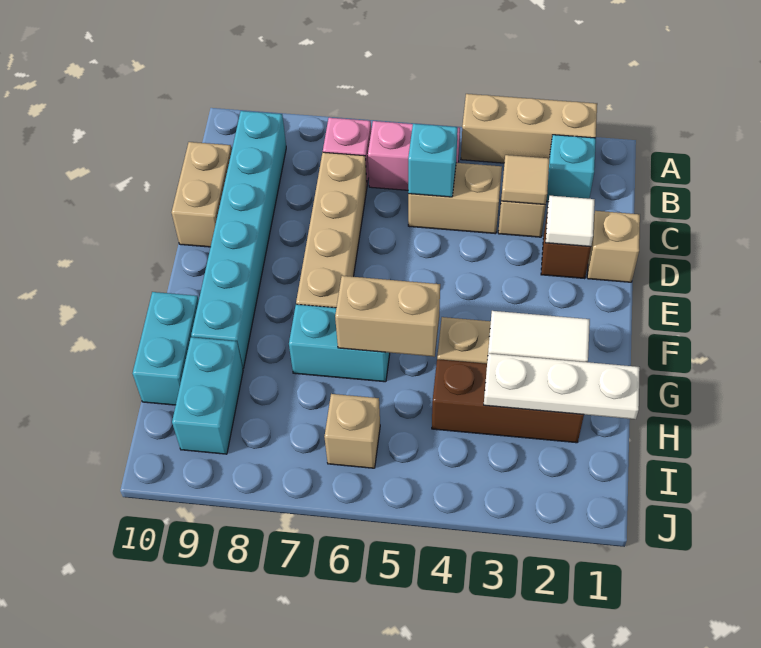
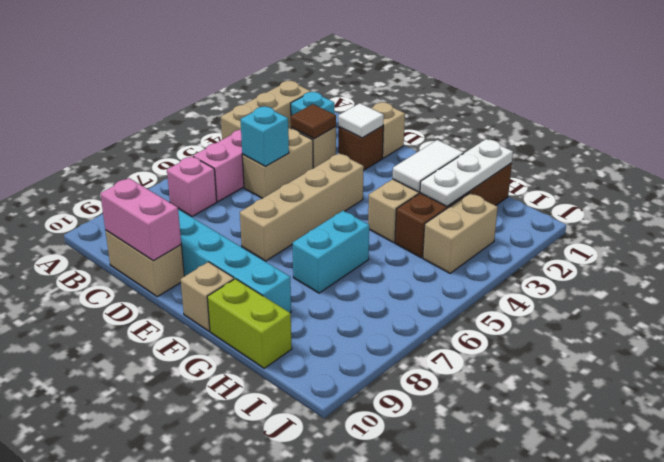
tan 1x1 tile [501,155,550,205] -> brown 1x1 tile [291,104,336,139]
tan 1x4 brick [296,152,367,308] -> tan 1x4 brick turned to [240,153,364,261]
none -> pink 1x2 brick [100,178,181,261]
tan 1x2 brick [335,276,440,357] -> tan 1x2 brick moved to [423,193,498,273]
cyan 1x2 brick [133,292,199,405] -> lime 1x2 brick [207,279,292,368]
brown 1x3 brick [432,359,584,443] -> brown 1x4 brick [395,163,512,258]
cyan 1x2 brick [172,337,243,454] -> none
tan 1x1 brick [324,394,380,468] -> tan 1x1 brick moved to [181,262,234,331]

